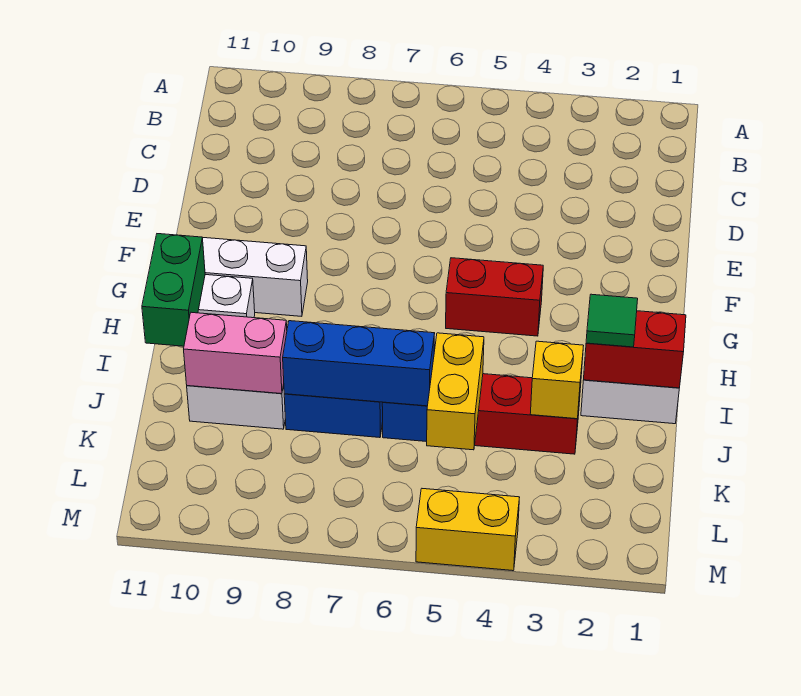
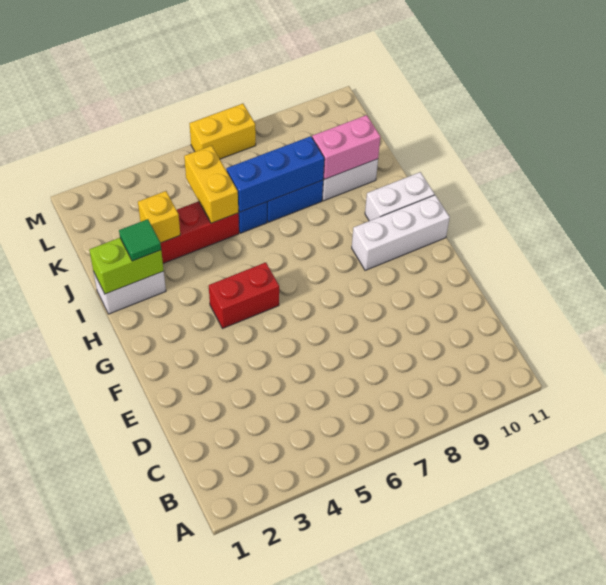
green 1x2 brick [142,234,205,346] -> none
red 1x2 brick [584,311,686,388] -> lime 1x2 brick [89,238,164,294]
yellow 1x2 brick [416,489,520,571] -> yellow 1x2 brick moved to [189,104,256,159]

